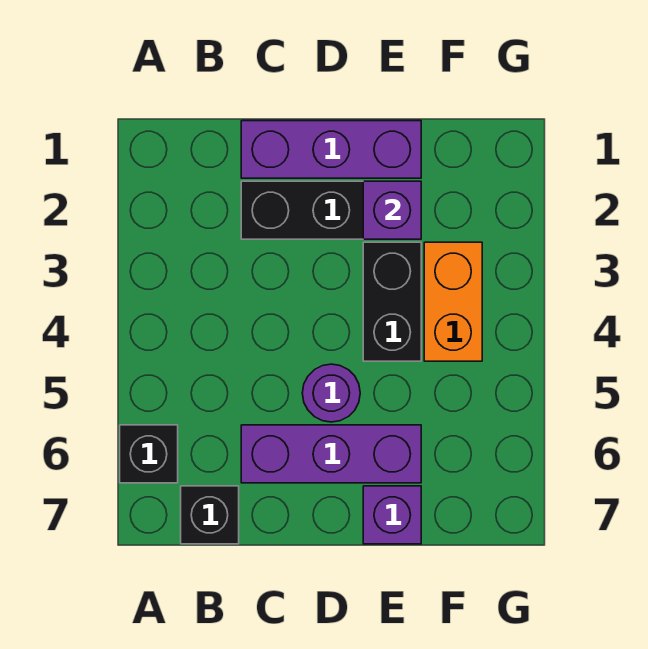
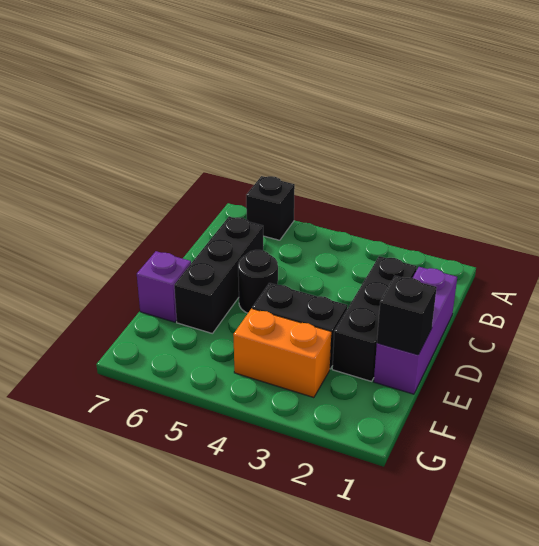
black 1x1 brick [181,486,239,544] -> black 1x1 brick moved to [377,276,437,355]
purple 1x3 brick [241,425,421,483] -> black 1x3 brick [174,217,263,333]
purple 1x1 round brick [302,364,360,422] -> black 1x1 round brick [238,250,278,313]
purple 1x1 brick [363,181,421,239] -> none

